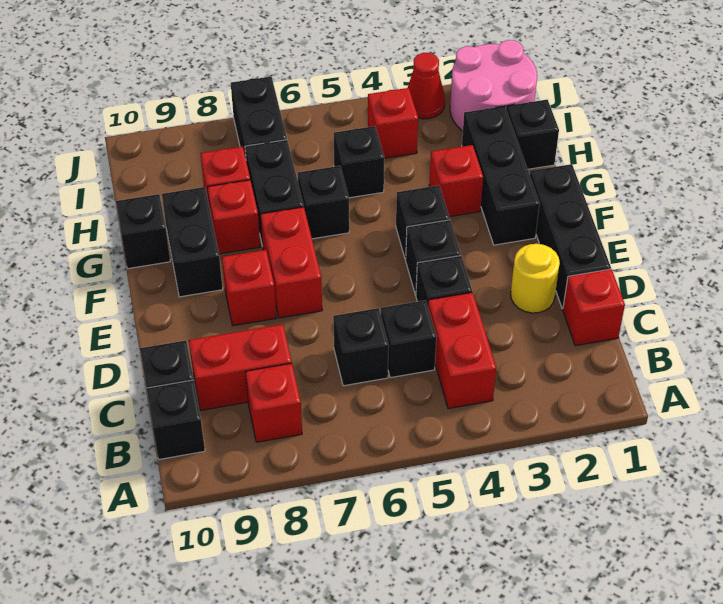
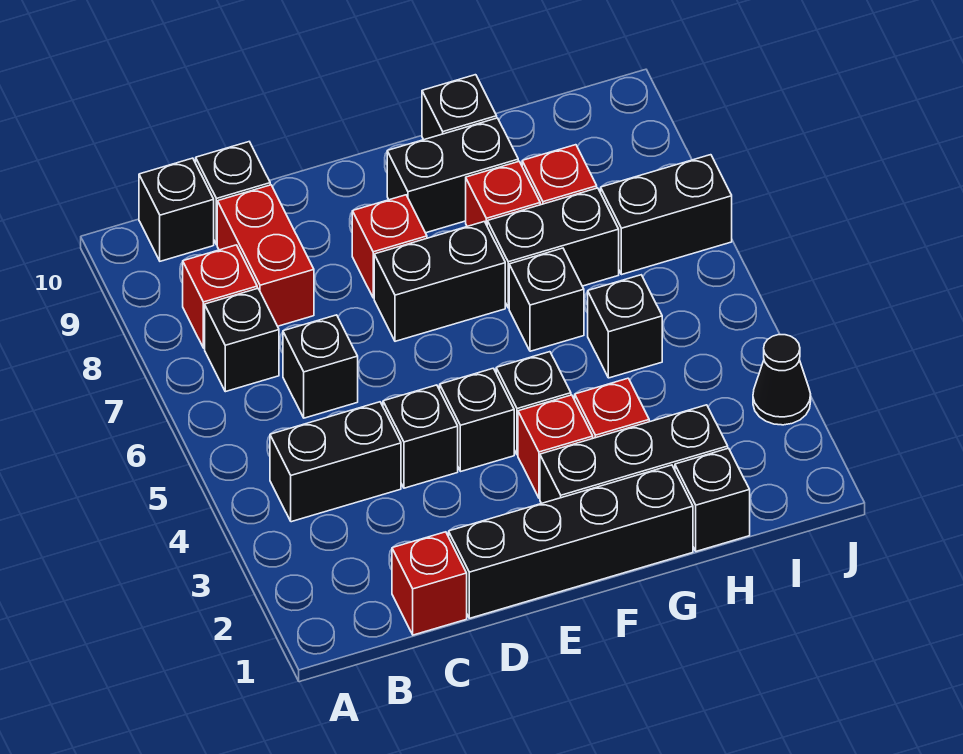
red 1x2 brick [428,292,496,409] -> black 1x2 brick [270,402,401,522]
black 1x1 brick [381,300,436,378] -> black 1x1 brick moved to [205,288,279,392]
black 1x3 brick [530,164,611,309] -> black 1x4 brick [449,465,693,618]
yellow 1x1 round brick [511,244,560,313] -> none
red 1x2 brick [260,207,322,318] -> black 1x2 brick [374,222,505,341]
pink 2x2 round brick [450,40,537,131] -> none
red 1x1 brick [368,88,418,158] -> red 1x1 brick moved to [518,395,593,498]
red 1x1 cone [408,53,445,119] -> black 1x1 cone [753,335,811,425]

